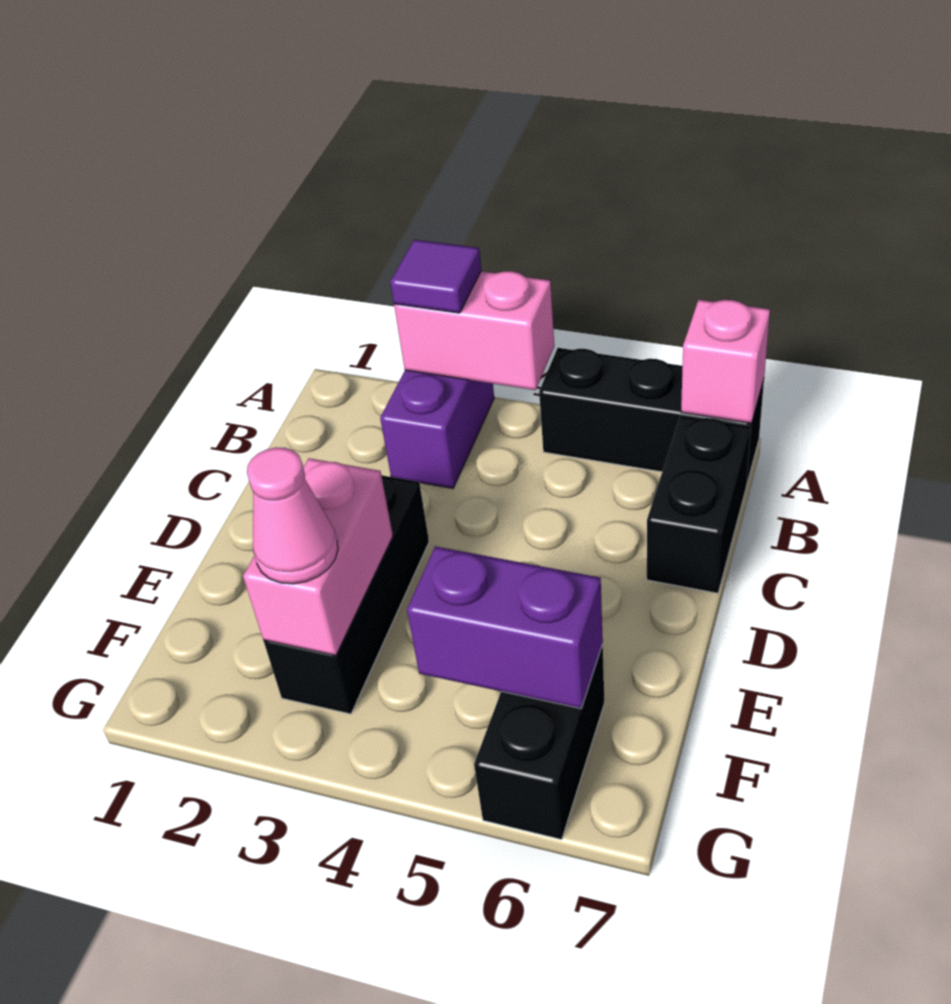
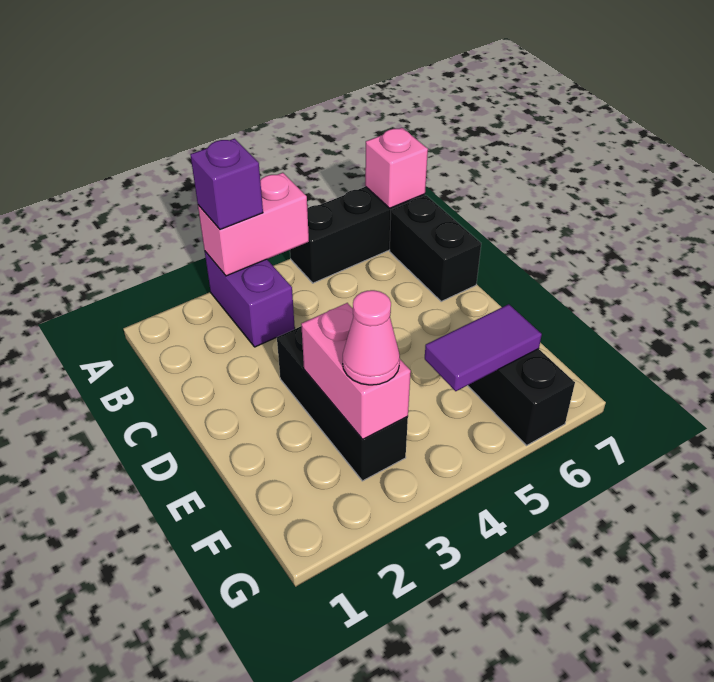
purple 1x1 tile [390,240,481,313] -> purple 1x1 brick [190,139,263,229]
purple 1x2 brick [407,546,603,708] -> purple 1x2 tile [425,304,542,391]

